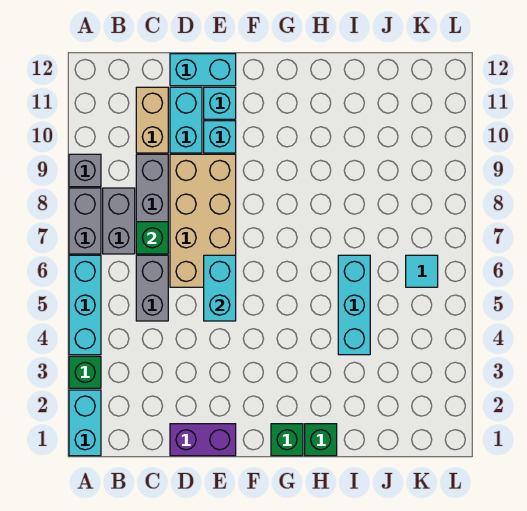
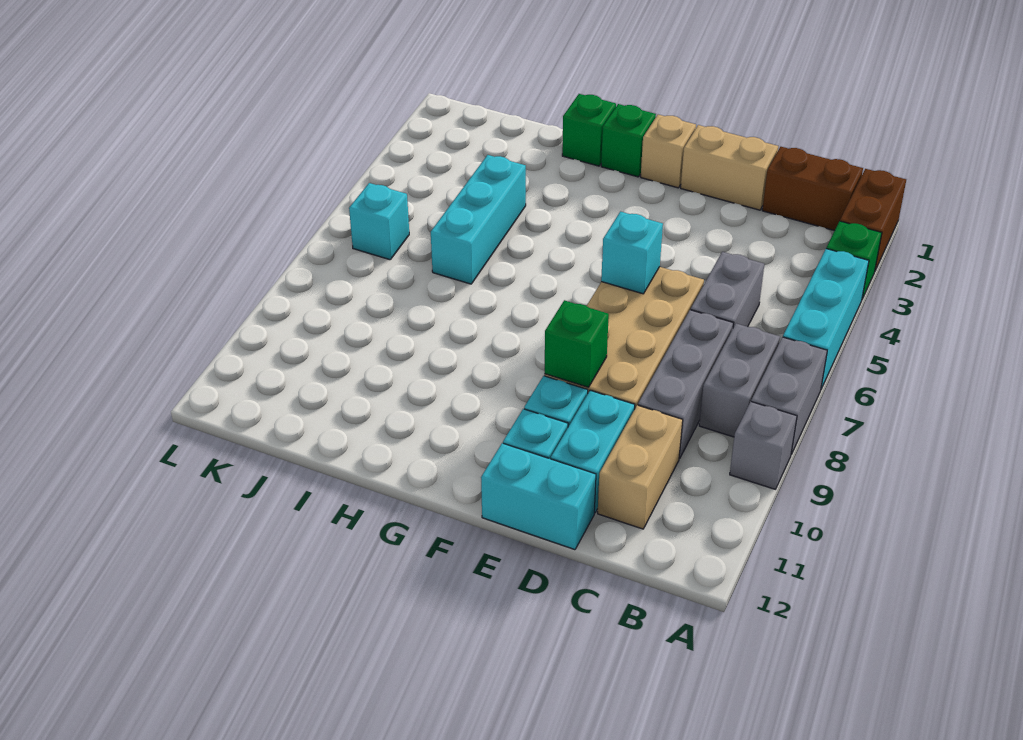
cyan 1x2 brick [69,390,101,456] -> brown 1x2 brick [840,169,906,271]
none -> brown 1x2 brick [762,147,863,231]
green 1x1 brick [136,222,168,254] -> green 1x1 brick moved to [545,300,609,387]
purple 1x2 brick [170,424,236,456] -> tan 1x2 brick [681,125,778,210]
cyan 1x2 brick [204,255,236,321] -> cyan 1x1 brick [601,212,663,294]
none -> tan 1x1 brick [641,115,696,188]
cyan 1x1 tile [406,255,438,287] -> cyan 1x1 brick [349,183,409,260]

